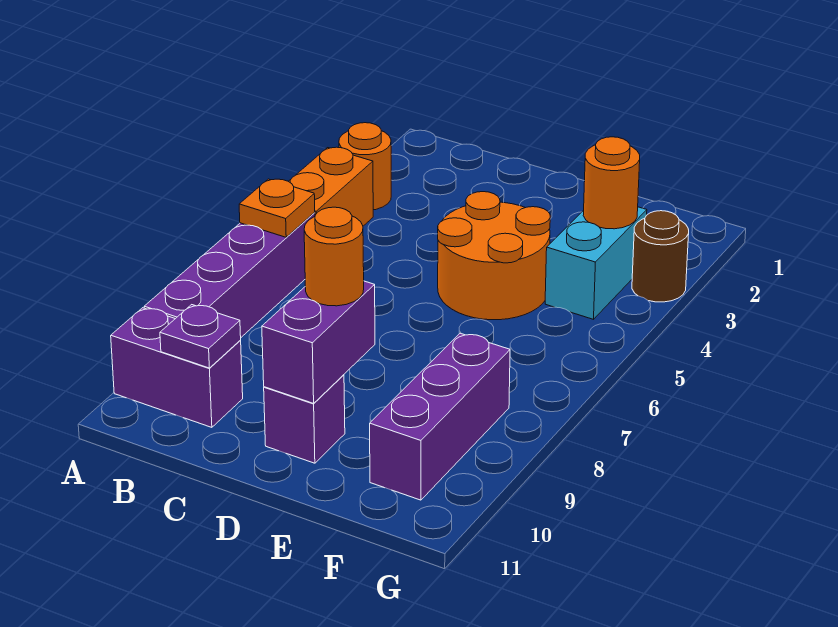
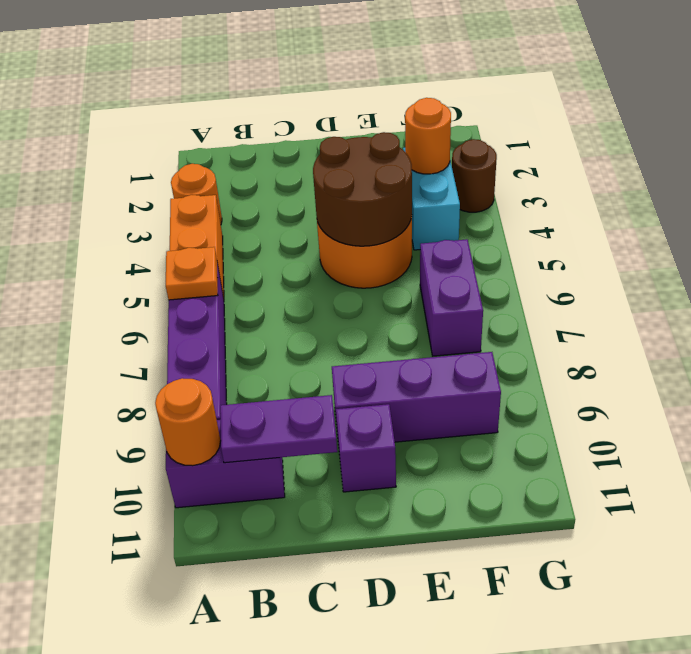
purple 1x1 plate [160,305,241,368] -> purple 1x2 plate [220,395,337,463]
none -> brown 2x2 round brick [313,132,412,246]
purple 1x2 brick [262,281,375,403] -> purple 1x2 brick moved to [420,239,483,356]
orange 1x1 round brick [304,207,364,306] -> orange 1x1 round brick moved to [155,378,221,466]
purple 1x3 brick [370,333,510,500] -> purple 1x3 brick turned to [332,352,501,445]

